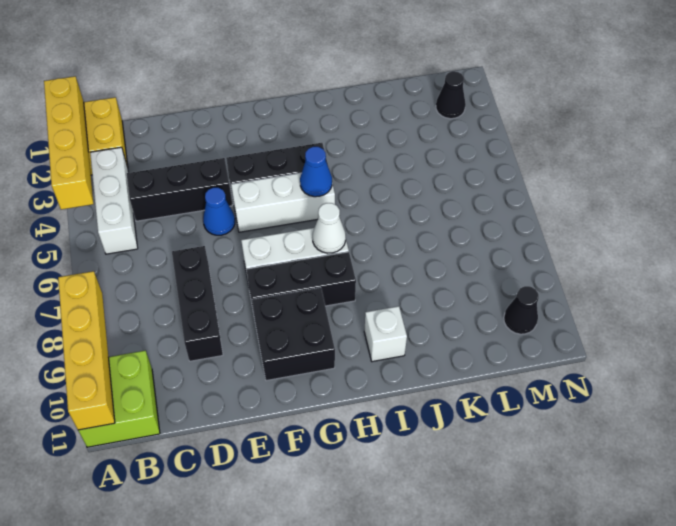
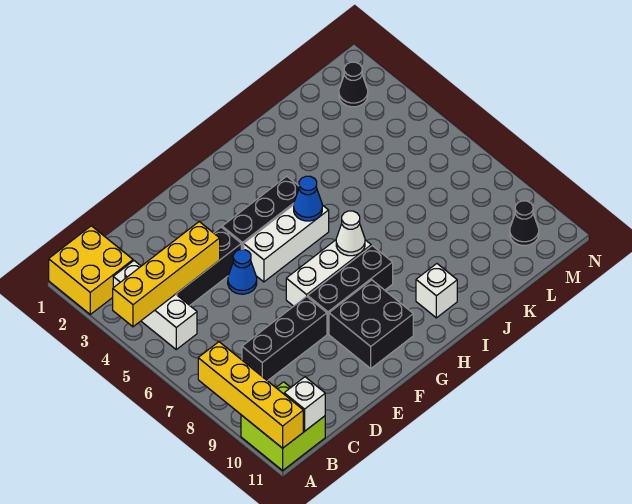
yellow 1x4 brick [44,76,93,210] -> yellow 1x4 brick turned to [113,222,220,327]
none -> white 1x1 brick [284,377,325,431]
black 1x3 brick [172,246,223,361] -> black 1x3 brick turned to [242,296,327,381]

